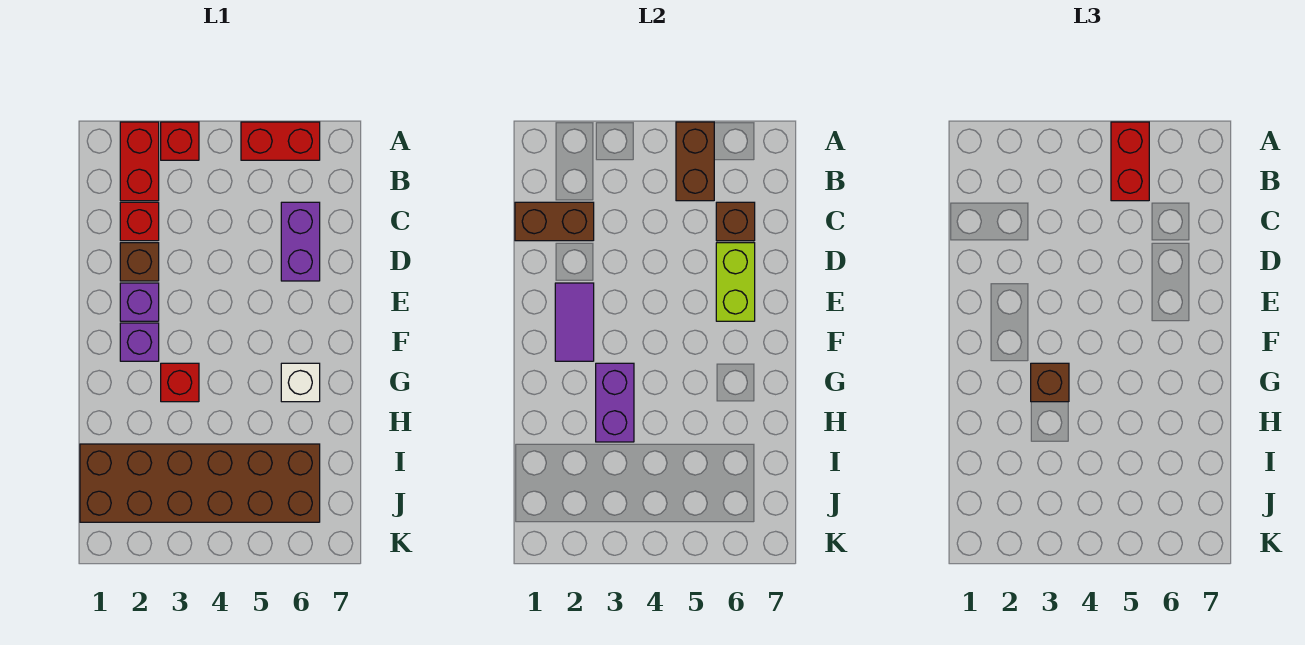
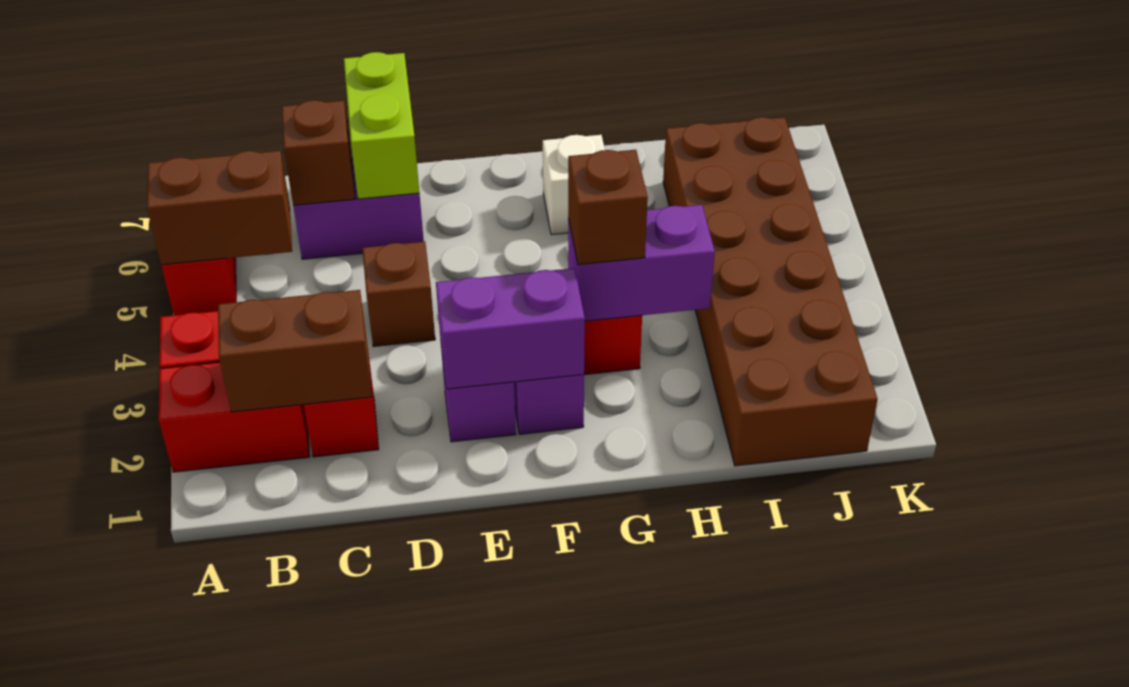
red 1x2 brick [1111,122,1149,201] -> none
brown 1x2 brick [515,202,594,241] -> brown 1x2 brick turned to [218,290,372,412]
brown 1x1 brick [120,243,159,281] -> brown 1x1 brick moved to [362,242,435,347]
lime 1x2 brick [716,243,755,321] -> lime 1x2 brick turned to [344,52,419,199]
purple 1x2 tile [555,283,594,361] -> purple 1x2 brick [436,268,585,389]

